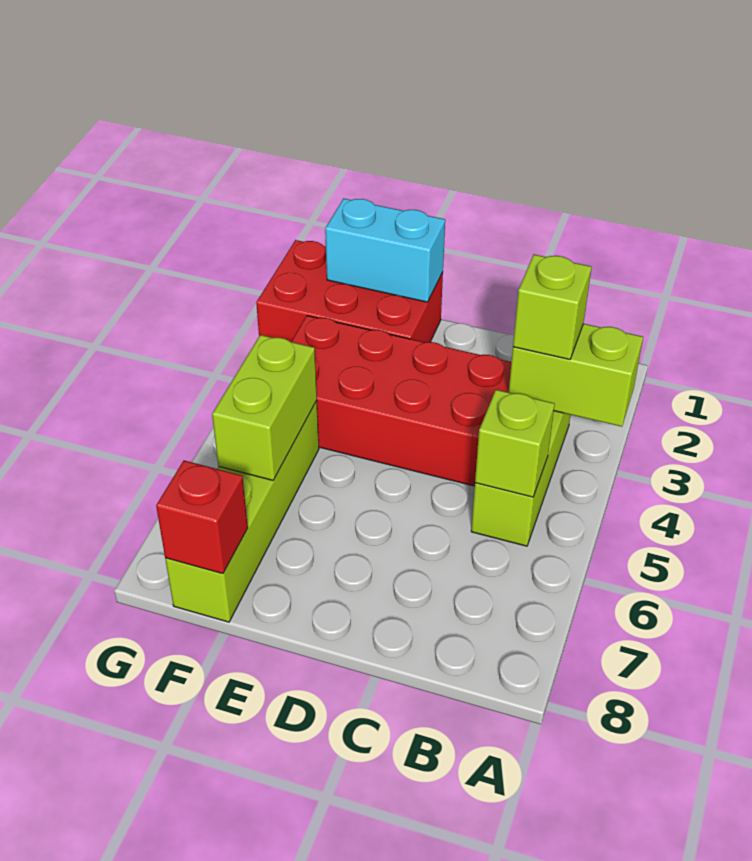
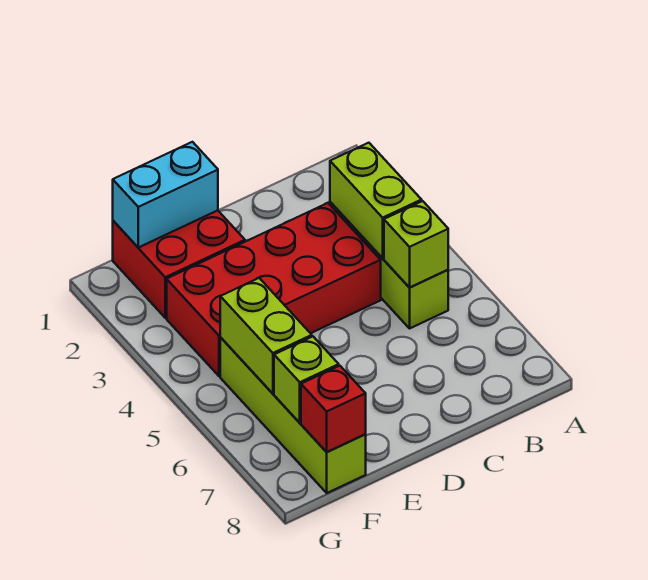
lime 1x2 brick [509,324,643,427] -> lime 1x2 brick turned to [330,143,422,258]
lime 1x1 brick [513,255,591,360] -> lime 1x1 brick moved to [274,337,339,423]
red 2x3 brick [256,240,443,342] -> red 2x2 brick [113,210,245,318]

